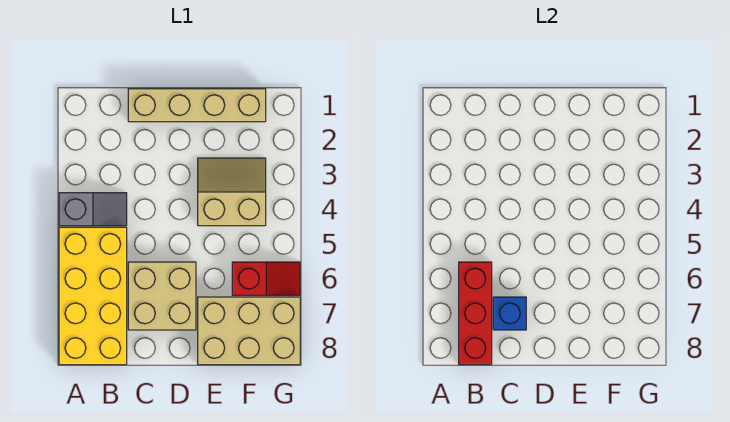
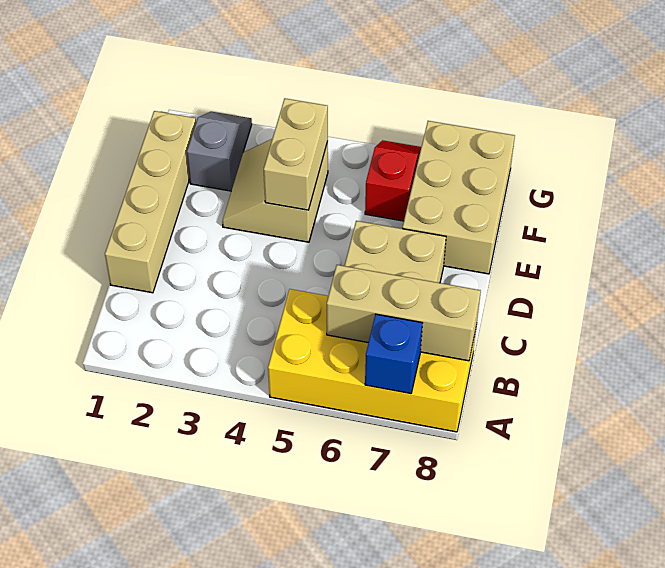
grey 1x2 slope [59,193,127,226] -> grey 1x2 slope moved to [187,112,252,191]
red 1x3 brick [459,262,492,365] -> tan 1x3 brick [327,265,481,361]
blue 1x1 brick [493,297,526,330] -> blue 1x1 brick moved to [365,314,422,394]
none -> tan 1x2 brick [264,98,328,210]

